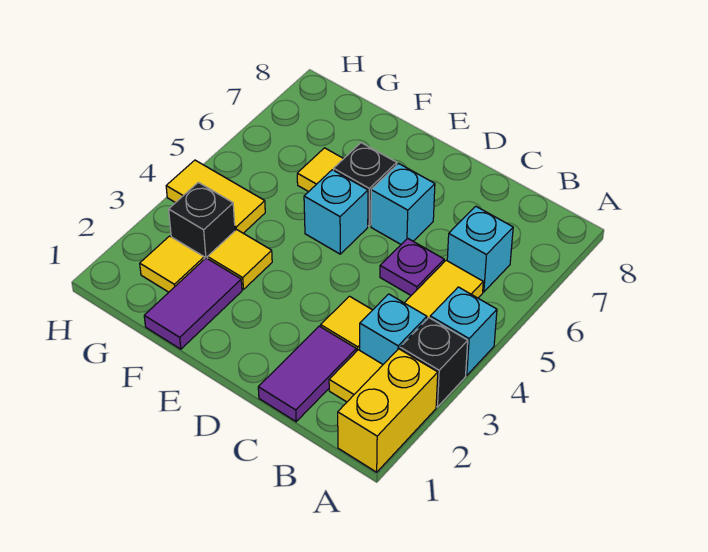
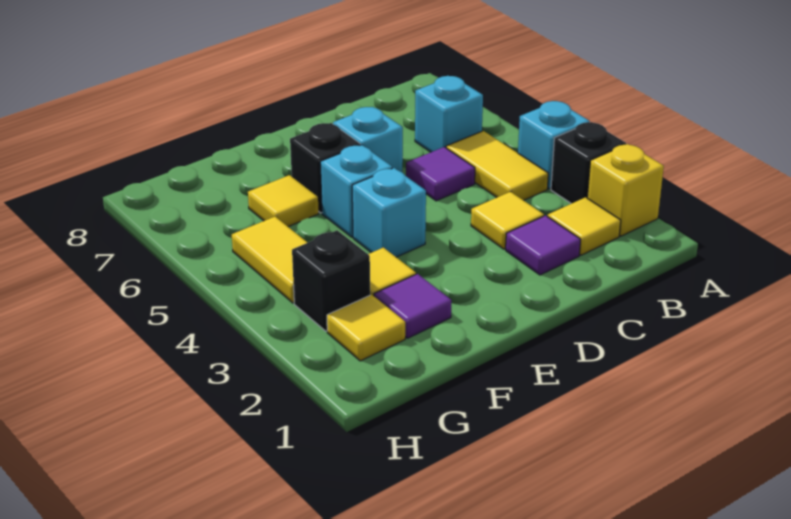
yellow 1x2 brick [338,349,438,472] -> yellow 1x1 brick [587,144,664,236]
cyan 1x1 brick [360,294,427,364] -> cyan 1x1 brick moved to [352,168,426,257]
purple 1x2 tile [258,326,356,422] -> purple 1x1 tile [506,215,581,275]
purple 1x1 plate [380,238,444,295] -> purple 1x1 tile [406,147,475,201]
purple 1x2 tile [144,258,242,349] -> purple 1x1 tile [374,274,451,338]
yellow 1x2 tile [166,160,265,233] -> yellow 1x2 tile turned to [232,217,307,303]

